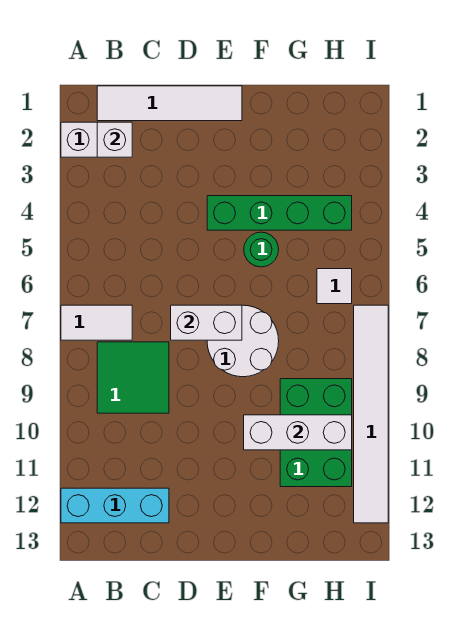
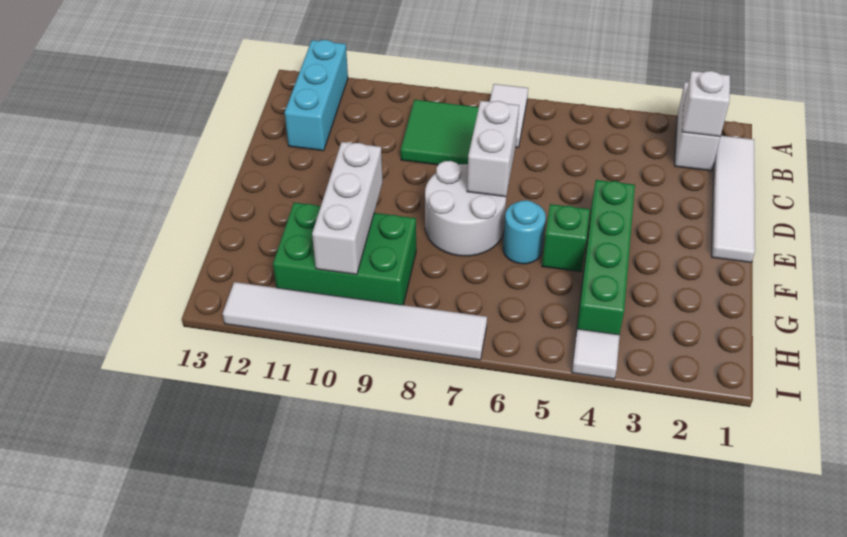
green 1x1 round brick [244,232,279,267] -> green 1x1 brick [542,204,590,272]
none -> cyan 1x1 round brick [503,200,546,264]
white 1x1 tile [317,269,352,304] -> white 1x1 tile moved to [572,329,620,379]

